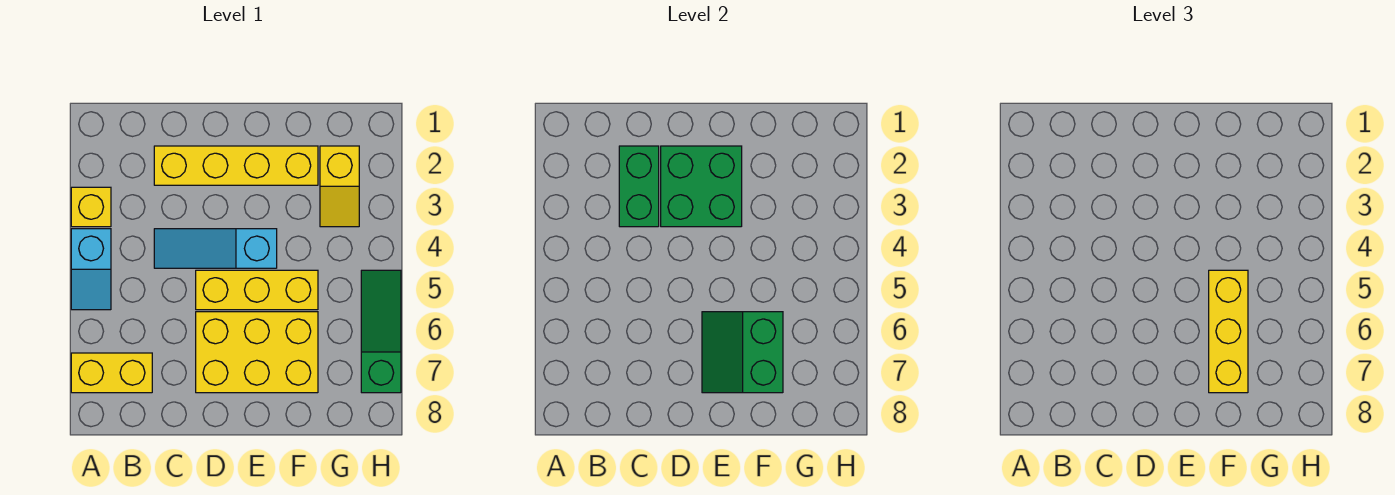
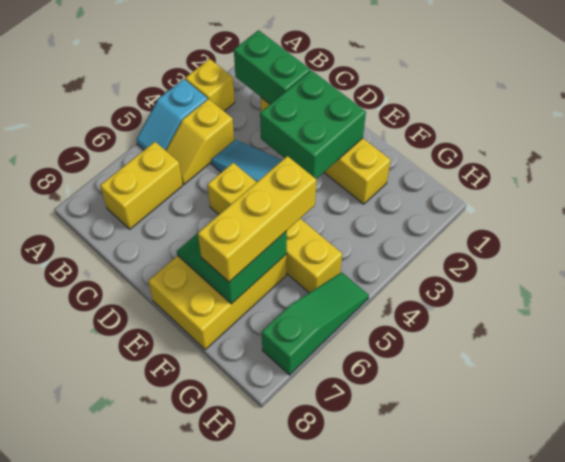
yellow 1x2 brick [71,353,152,393] -> yellow 1x2 brick turned to [100,142,183,229]
green 1x2 brick [619,146,659,227] -> green 1x2 brick turned to [234,30,310,104]
yellow 1x3 brick [196,270,318,310] -> yellow 1x4 brick [207,163,342,293]
yellow 2x3 brick [196,312,318,393] -> yellow 2x3 brick turned to [148,254,287,350]
yellow 1x2 slope [320,146,359,227] -> yellow 1x2 slope moved to [166,99,234,184]

